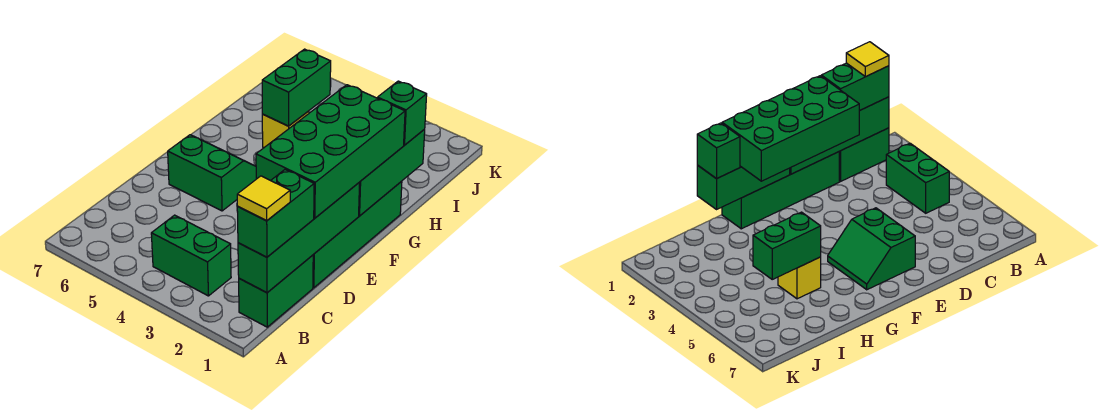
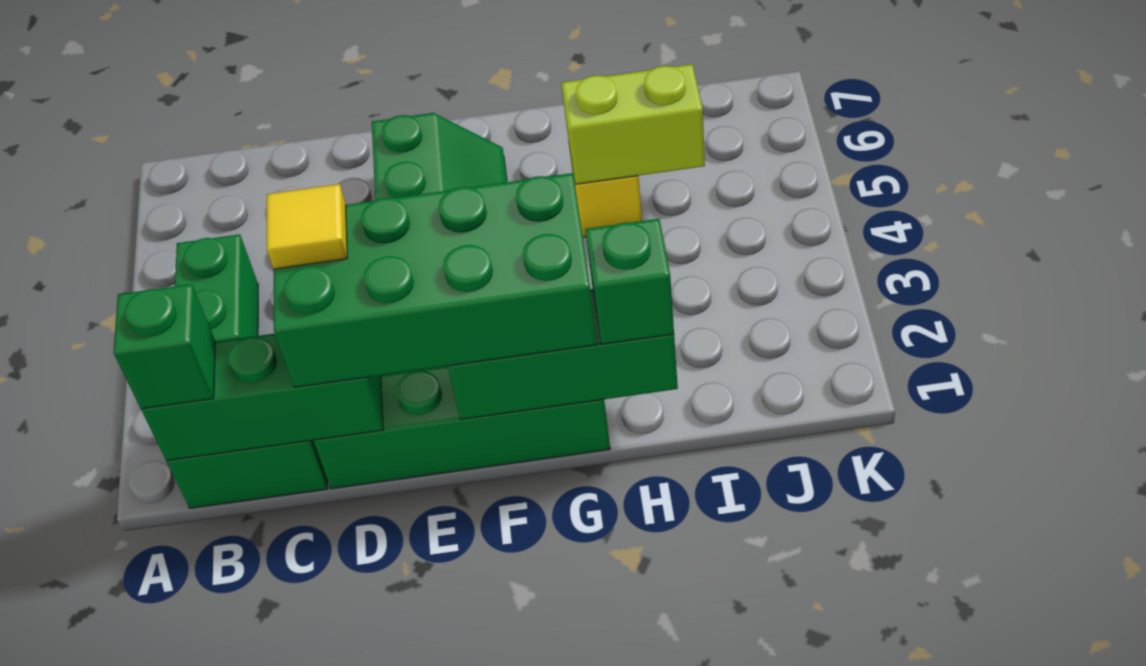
green 1x4 brick [238,183,360,293] -> green 1x3 brick [141,334,383,461]
green 1x2 brick [237,170,314,257] -> green 1x1 brick [113,284,215,409]
yellow 1x1 tile [237,176,290,220] -> yellow 1x1 tile moved to [267,184,347,269]
green 1x2 brick [262,49,331,126] -> lime 1x2 brick [561,64,705,184]

